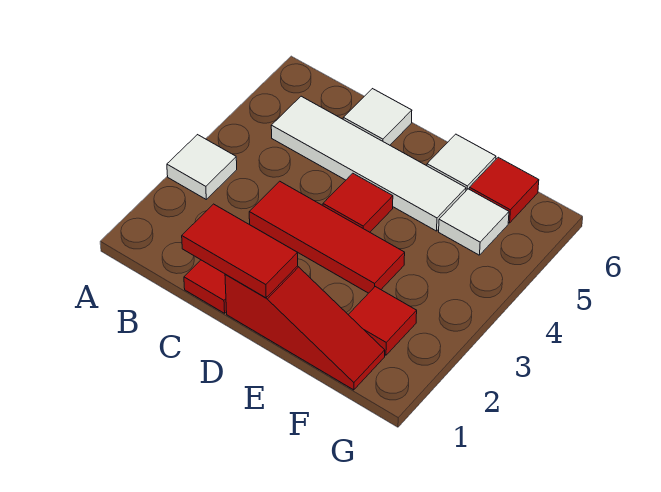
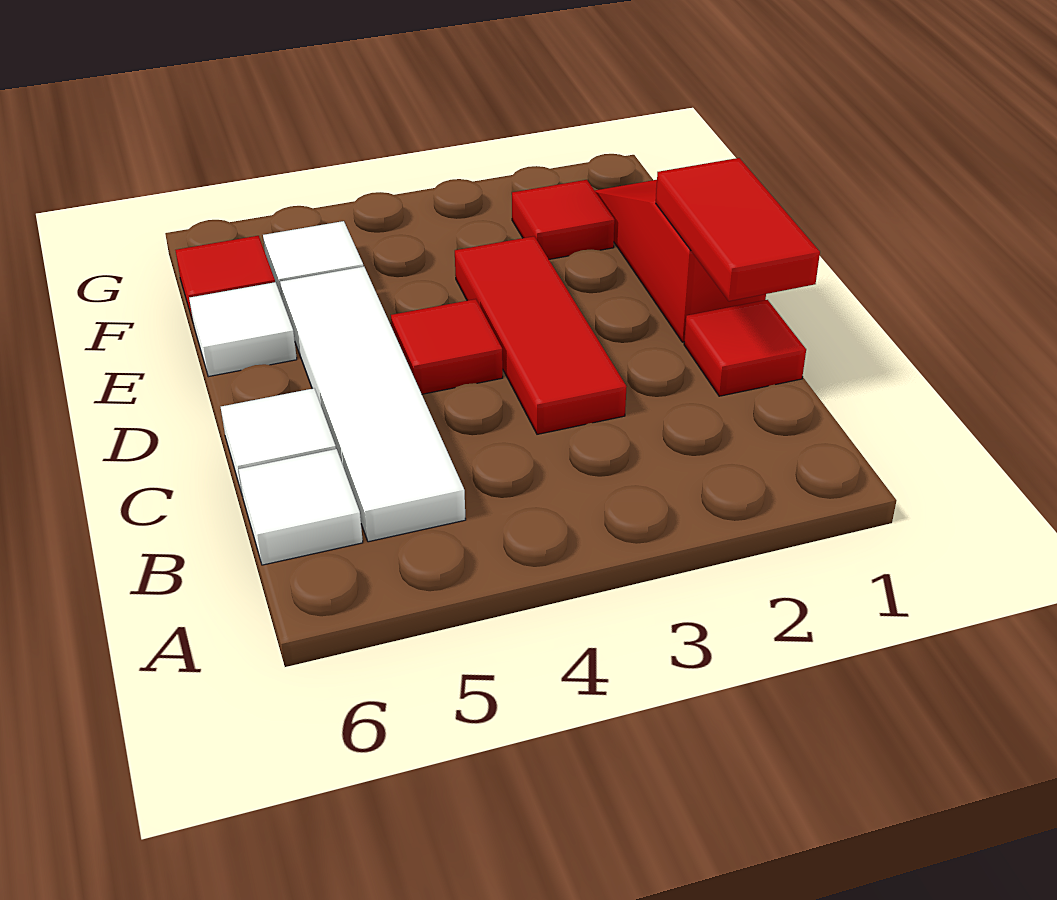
white 1x1 tile [167,135,237,199] -> white 1x1 tile moved to [238,449,363,565]

